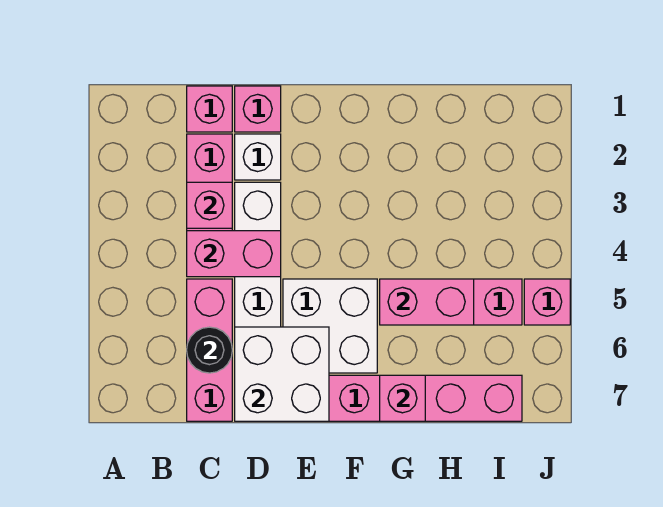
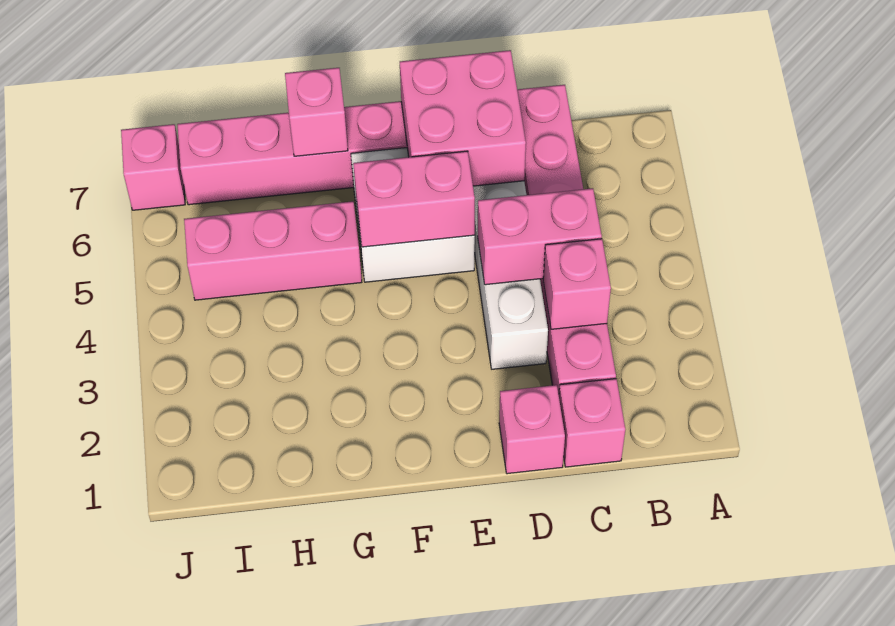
black 1x1 round brick [187,327,232,373] -> none
white 1x1 brick [235,134,281,180] -> none
white 2x2 brick [235,327,329,421] -> pink 2x2 brick [400,50,526,186]
pink 1x2 brick [380,279,474,325] -> pink 1x2 brick moved to [353,151,475,247]
pink 1x1 brick [524,279,570,325] -> pink 1x1 brick moved to [121,124,185,210]

